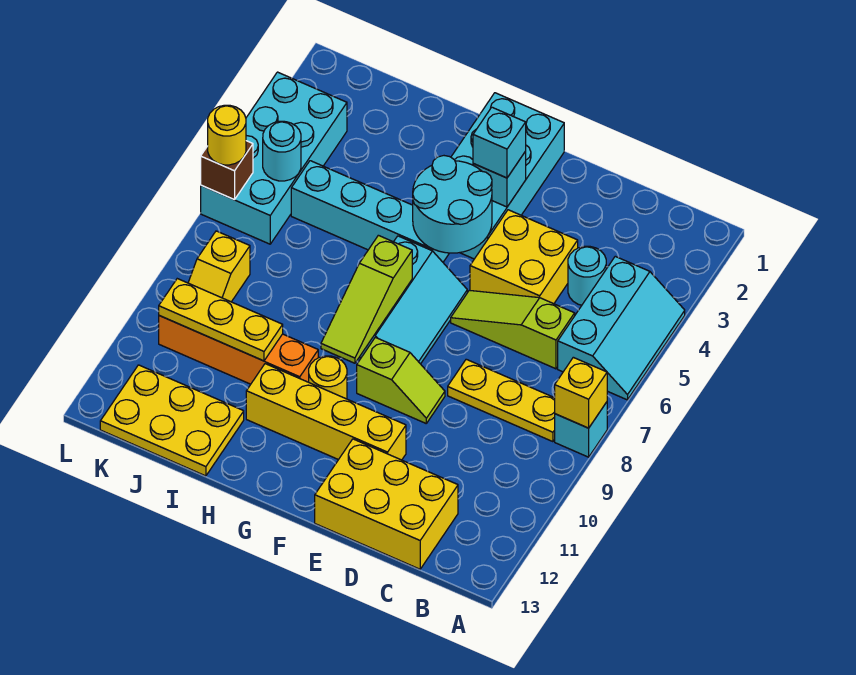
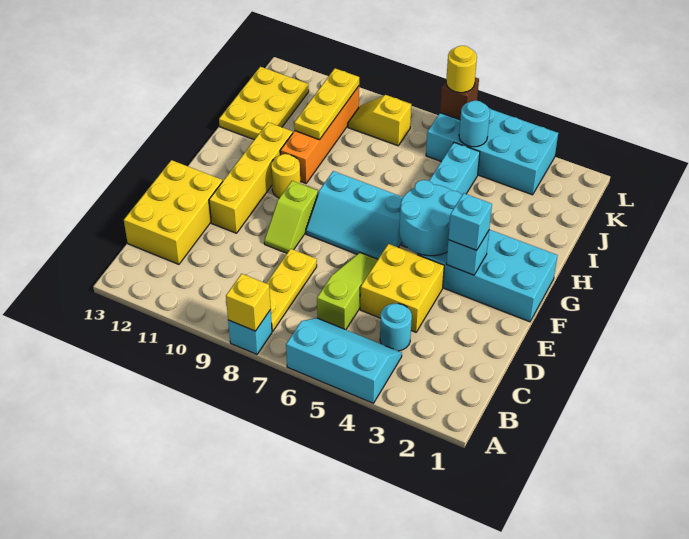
cyan 2x3 slope [558,256,685,400] -> cyan 2x3 slope turned to [286,318,402,403]
lime 1x3 slope [321,235,412,363] -> none

